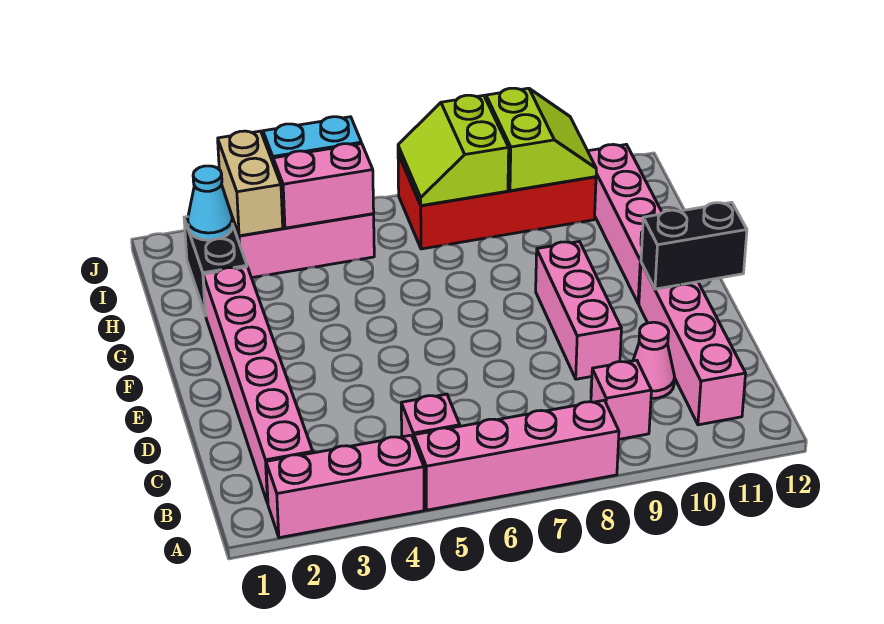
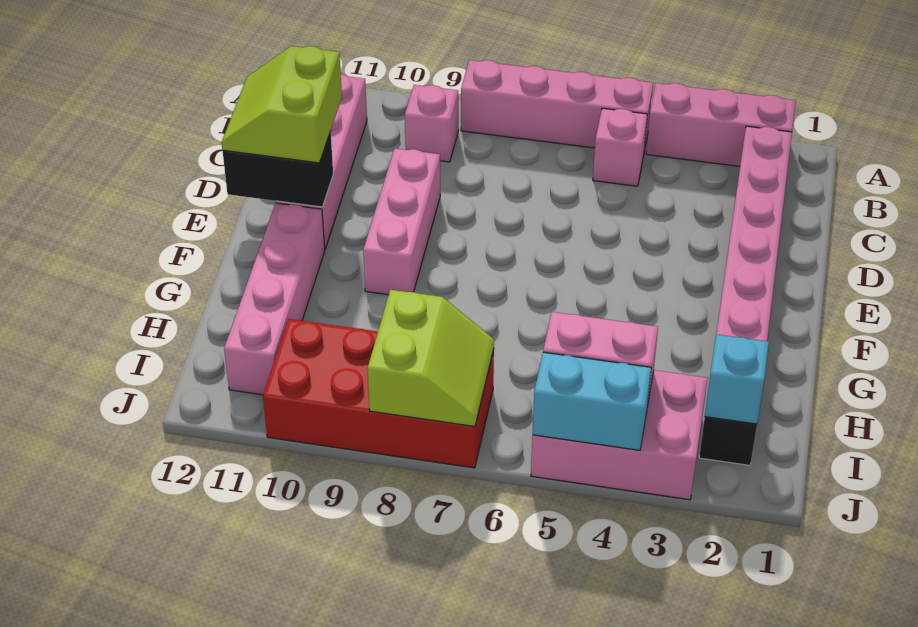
pink 1x1 cone [633,322,675,398] -> none
cyan 1x1 cone [188,166,233,240] -> cyan 1x1 brick [705,335,769,424]
tan 1x2 brick [218,131,283,236] -> none
lime 2x2 slope [486,88,596,191] -> lime 2x2 slope moved to [222,46,342,163]

